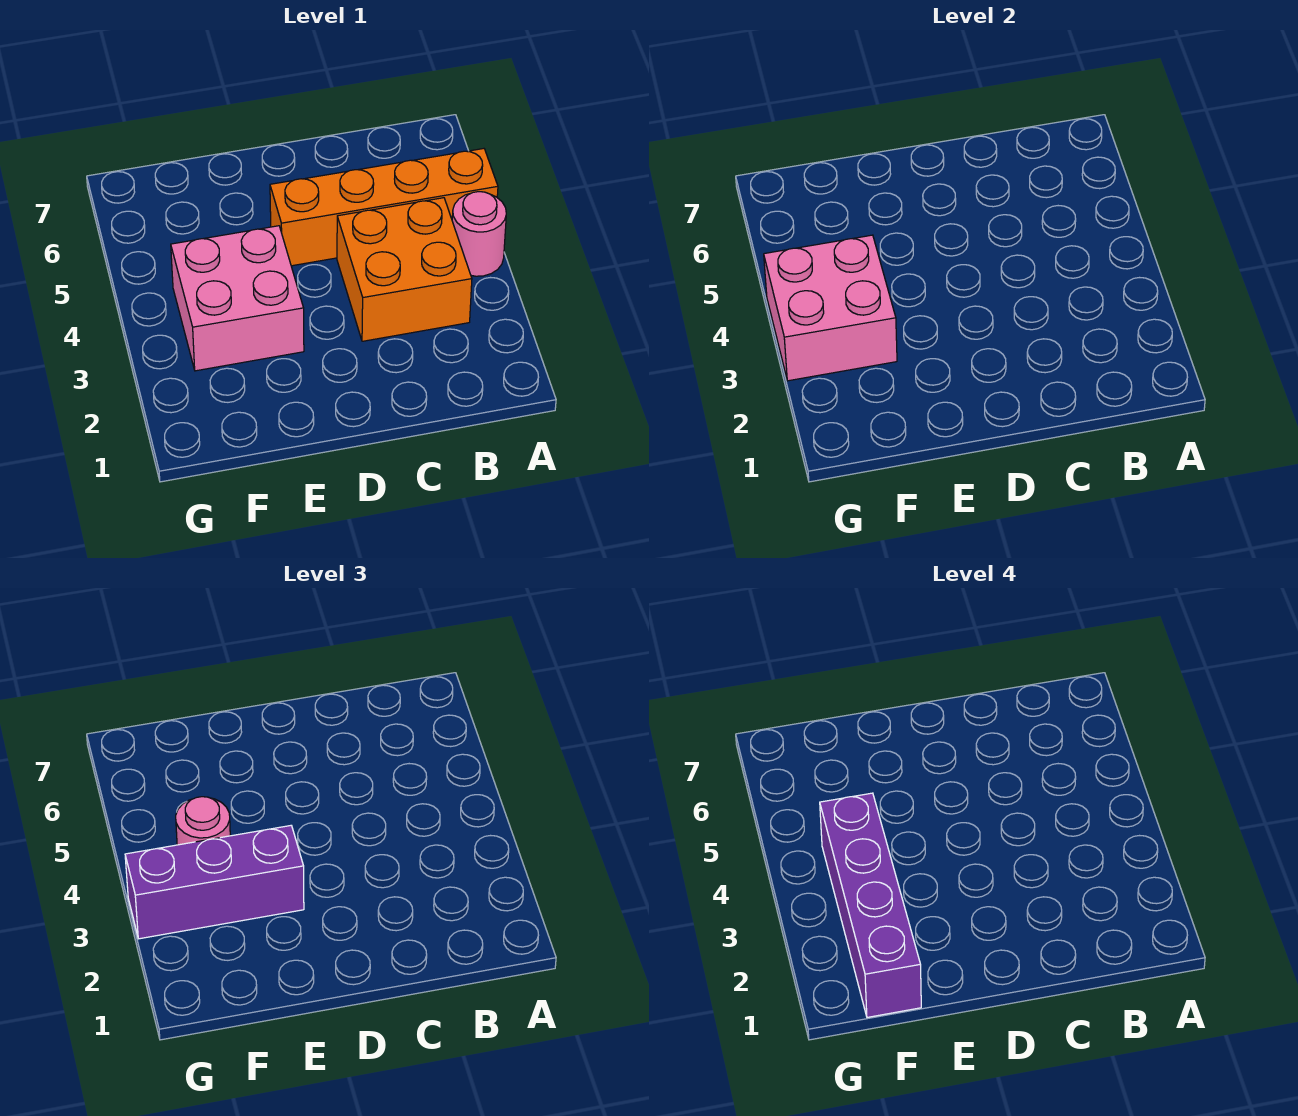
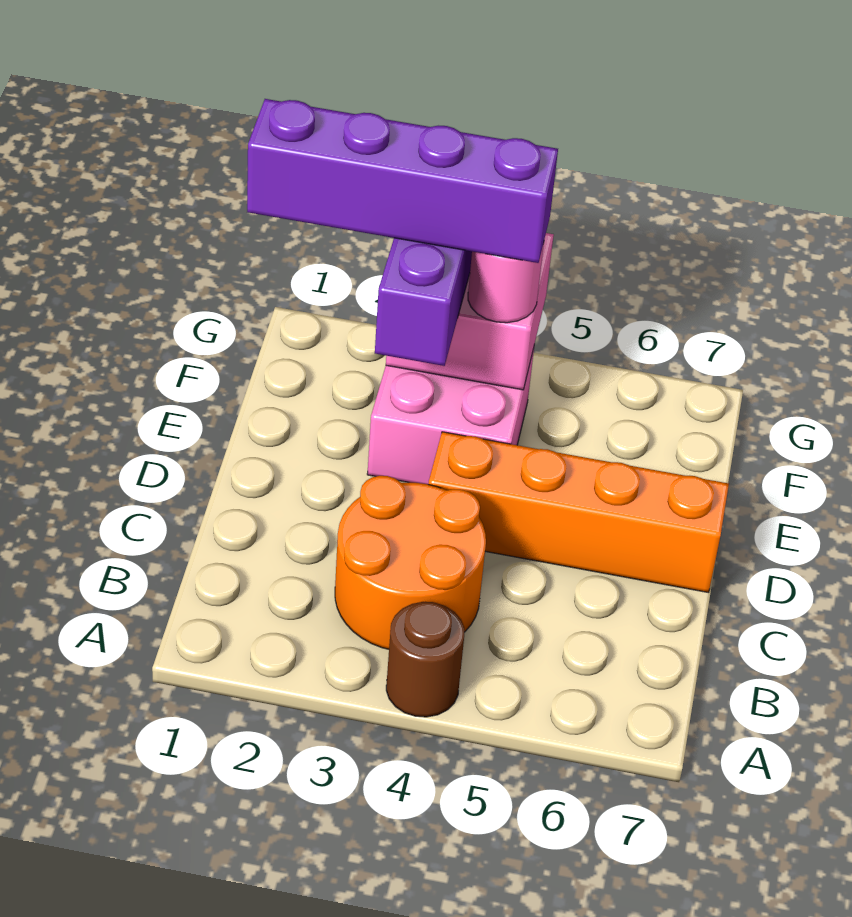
pink 1x1 round brick [452,192,506,276] -> brown 1x1 round brick [386,602,464,717]
orange 1x4 brick [270,149,498,266] -> orange 1x4 brick turned to [428,432,729,593]
orange 2x2 brick [337,198,472,341] -> orange 2x2 round brick [335,476,486,649]

